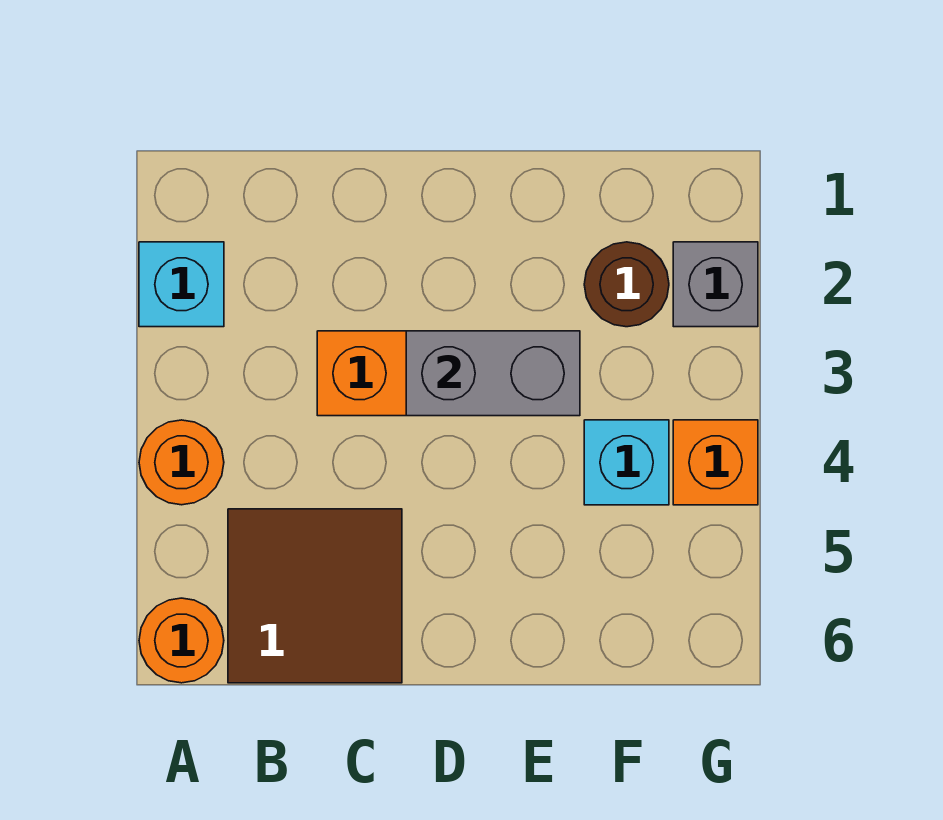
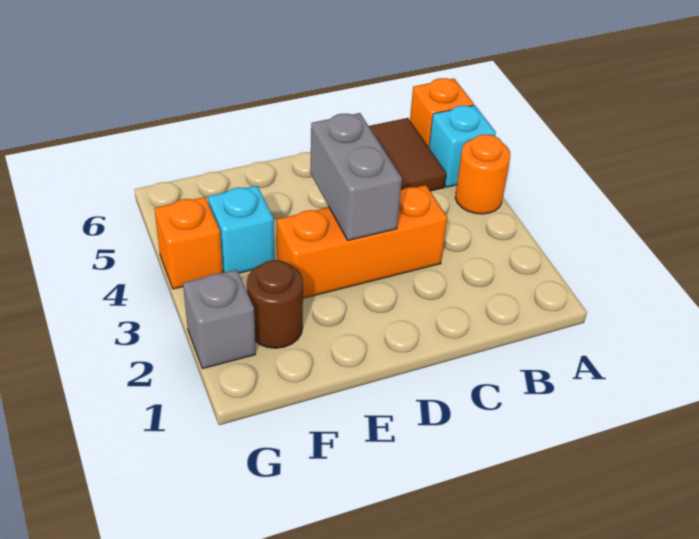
cyan 1x1 brick [139,242,224,327] -> cyan 1x1 brick moved to [429,105,496,187]
orange 1x1 round brick [139,598,224,683] -> orange 1x1 brick [410,78,474,147]
grey 1x2 brick [406,331,580,416] -> grey 1x2 brick turned to [310,113,402,240]

